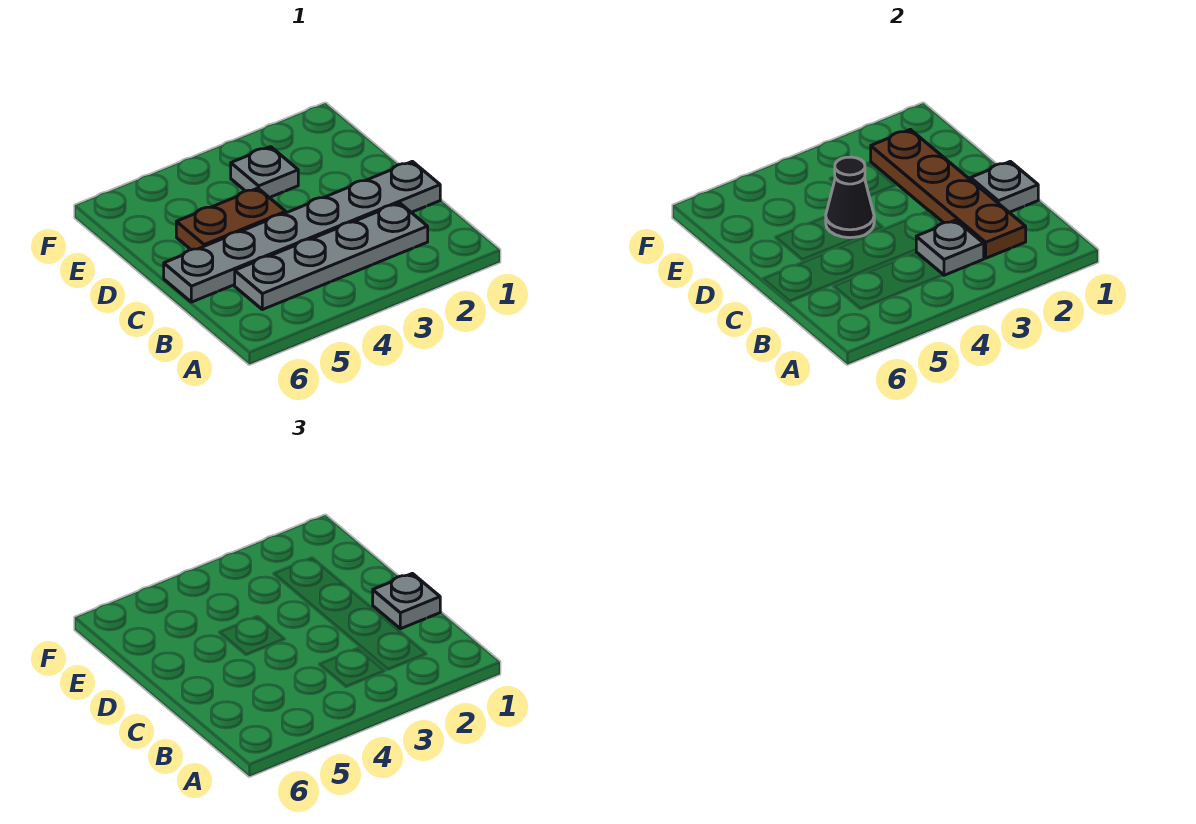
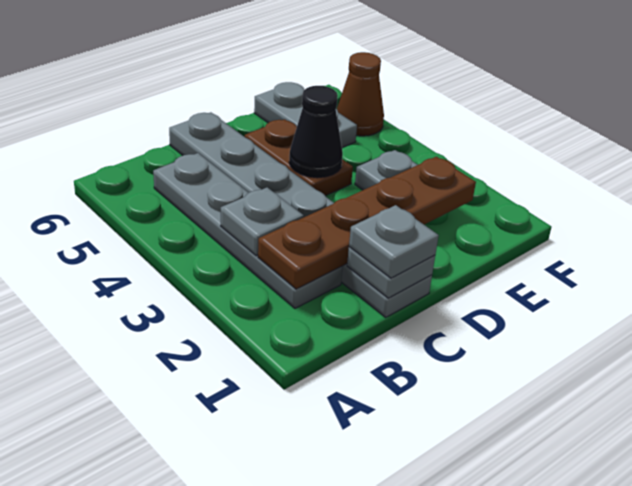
none -> grey 1x2 plate [254,82,357,148]
none -> brown 1x1 cone [337,52,384,136]

